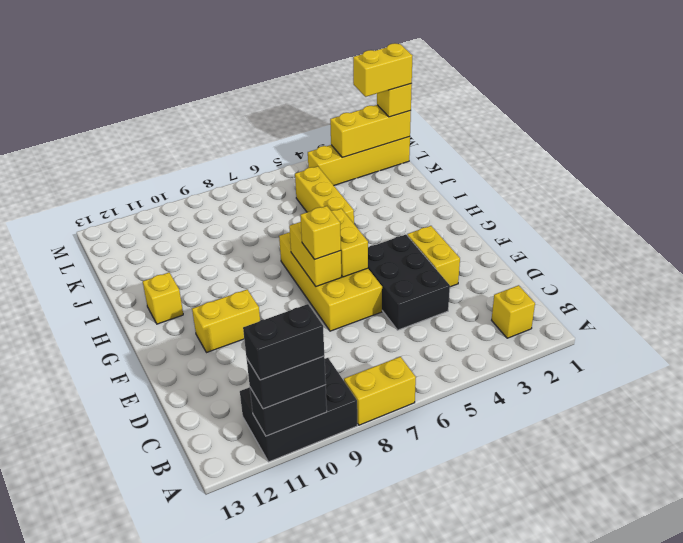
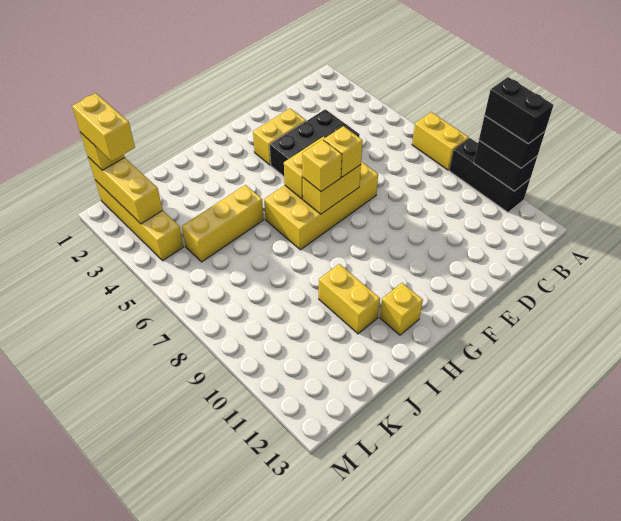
black 2x3 brick [240,358,357,462] -> black 1x3 brick [449,138,530,212]
yellow 1x1 brick [492,285,535,338] -> yellow 1x1 brick moved to [302,140,342,192]
yellow 1x2 brick [192,290,260,353] -> yellow 1x2 brick moved to [319,264,380,334]

